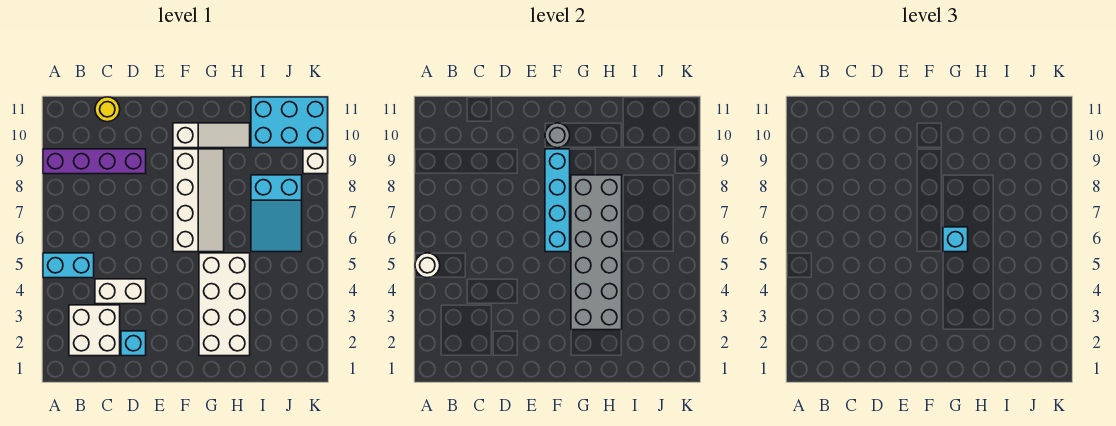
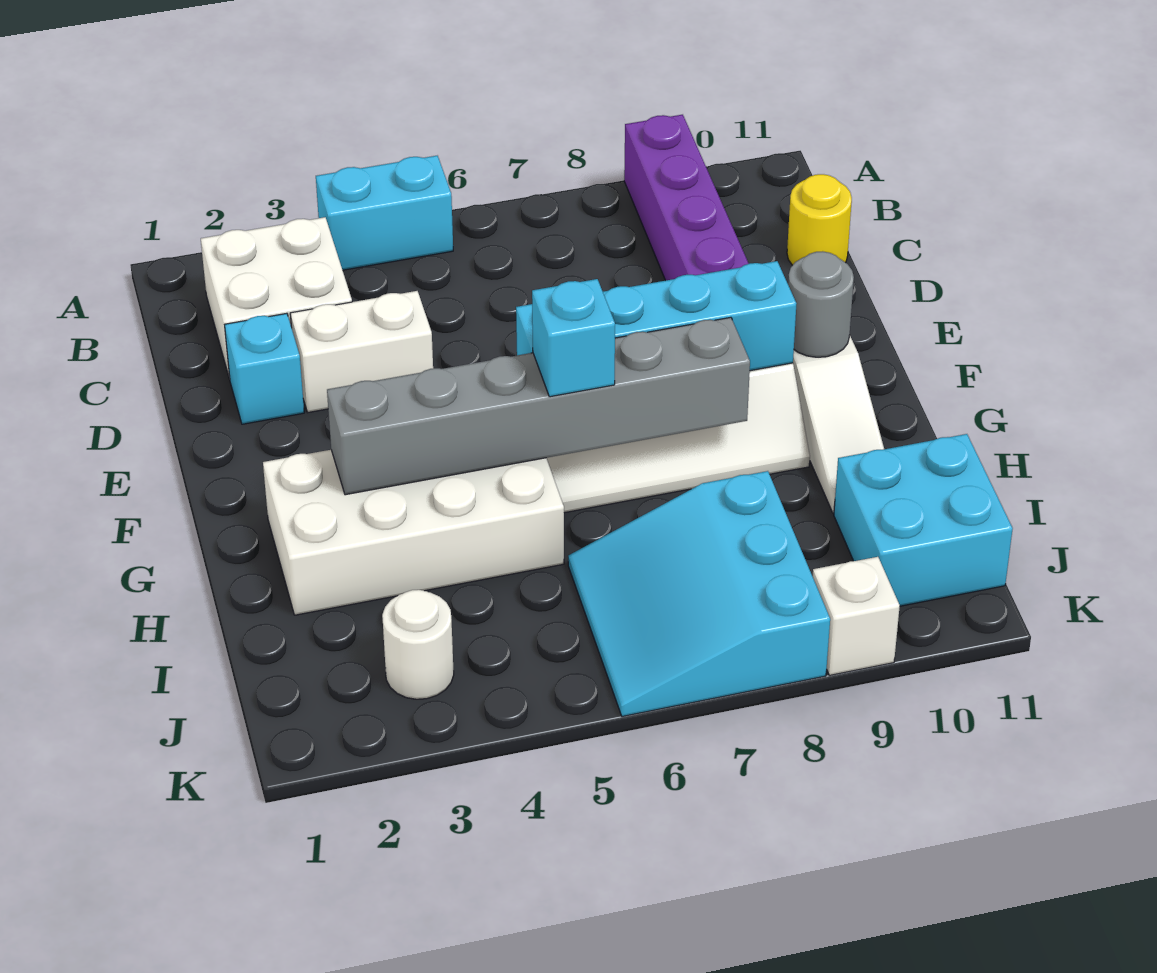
cyan 1x2 brick [43,253,94,278] -> cyan 1x2 brick turned to [316,156,453,270]
white 1x1 round brick [415,253,440,278] -> white 1x1 round brick moved to [382,590,454,699]
white 1x2 brick [95,279,146,304] -> white 1x2 brick turned to [290,291,433,412]
grey 2x6 brick [571,175,622,330] -> grey 1x6 brick [327,317,750,495]
cyan 2x3 slope [251,175,302,252] -> cyan 3x3 slope [568,471,830,717]
cyan 2x3 brick [251,97,328,148] -> cyan 2x2 brick [834,434,1013,606]

